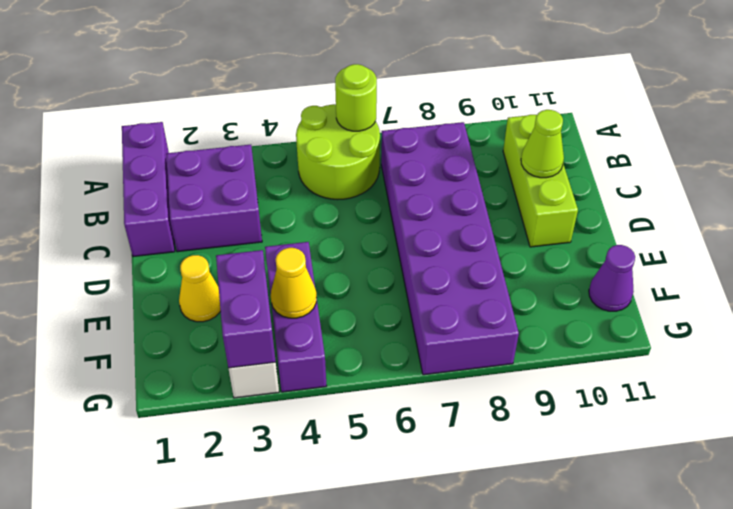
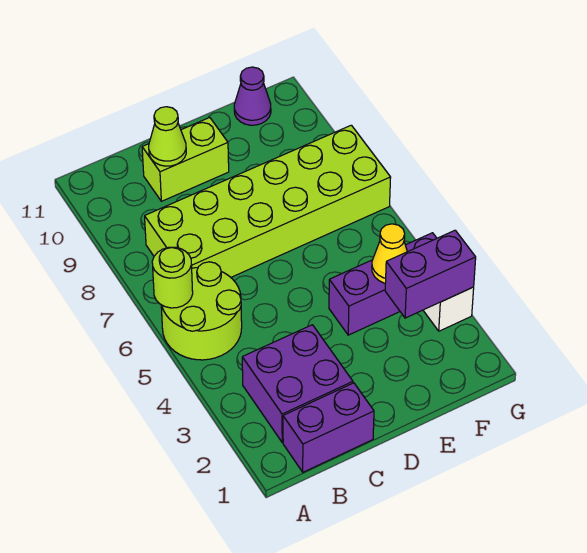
purple 1x3 brick [122,122,175,257] -> purple 1x2 brick [283,383,374,472]
purple 2x6 brick [381,122,519,375] -> lime 2x6 brick [145,125,391,277]
lime 1x3 brick [503,115,578,247] -> lime 1x2 brick [142,118,229,201]
yellow 1x1 cone [179,255,221,322] -> none

